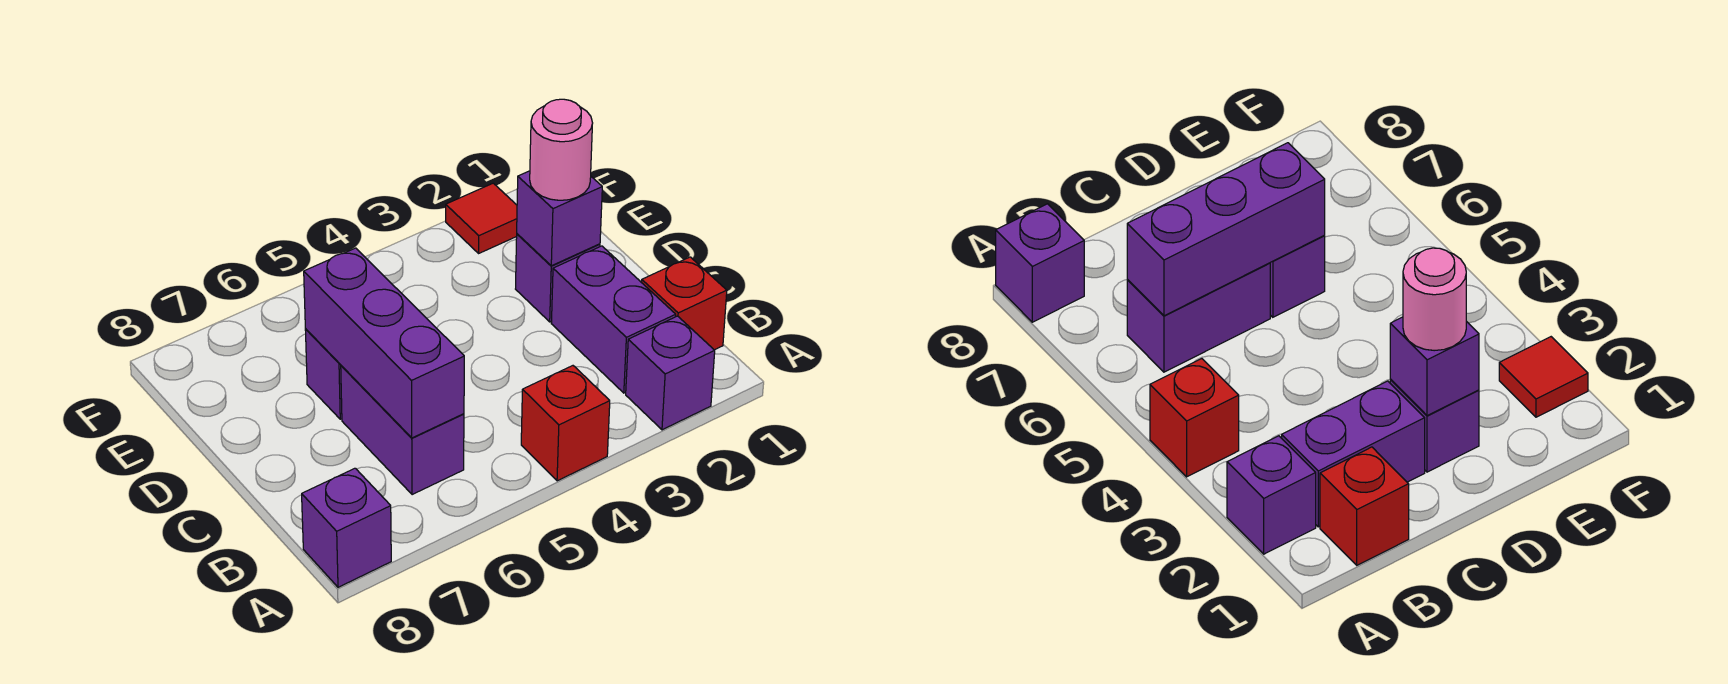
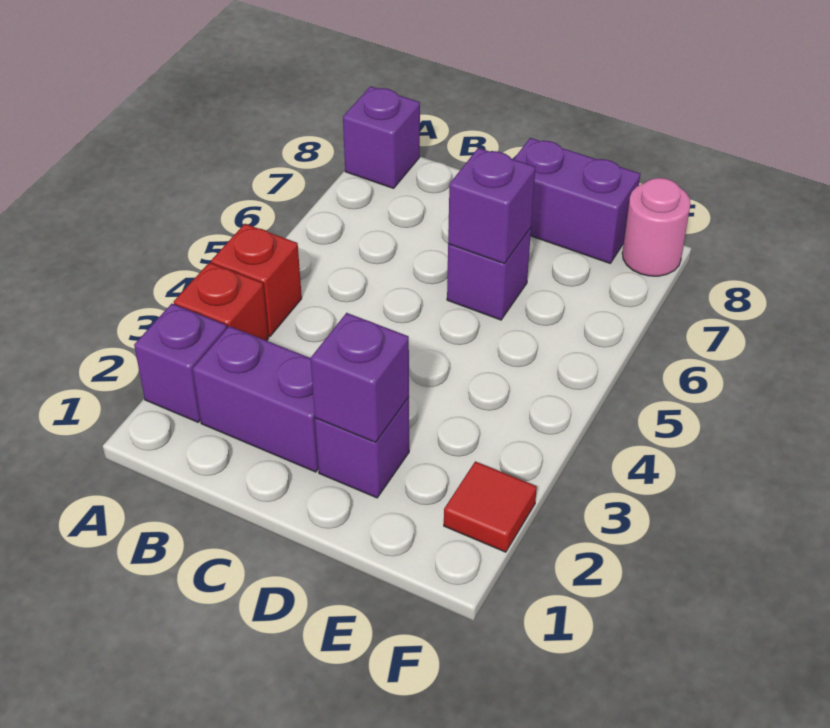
red 1x1 brick [642,257,727,350] -> red 1x1 brick moved to [174,262,268,341]
purple 1x2 brick [341,366,464,495] -> purple 1x2 brick moved to [514,138,640,263]
purple 1x3 brick [304,248,464,438] -> purple 1x1 brick [448,148,536,264]
pink 1x1 round brick [530,99,593,200] -> pink 1x1 round brick moved to [622,178,690,276]

